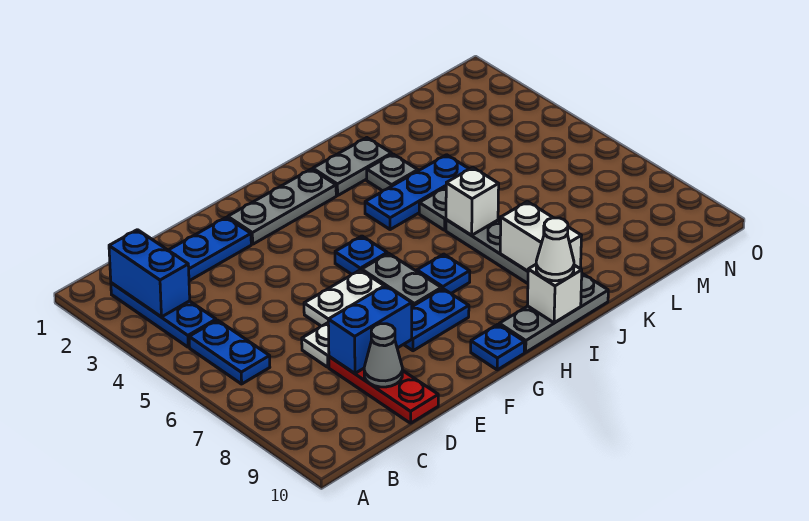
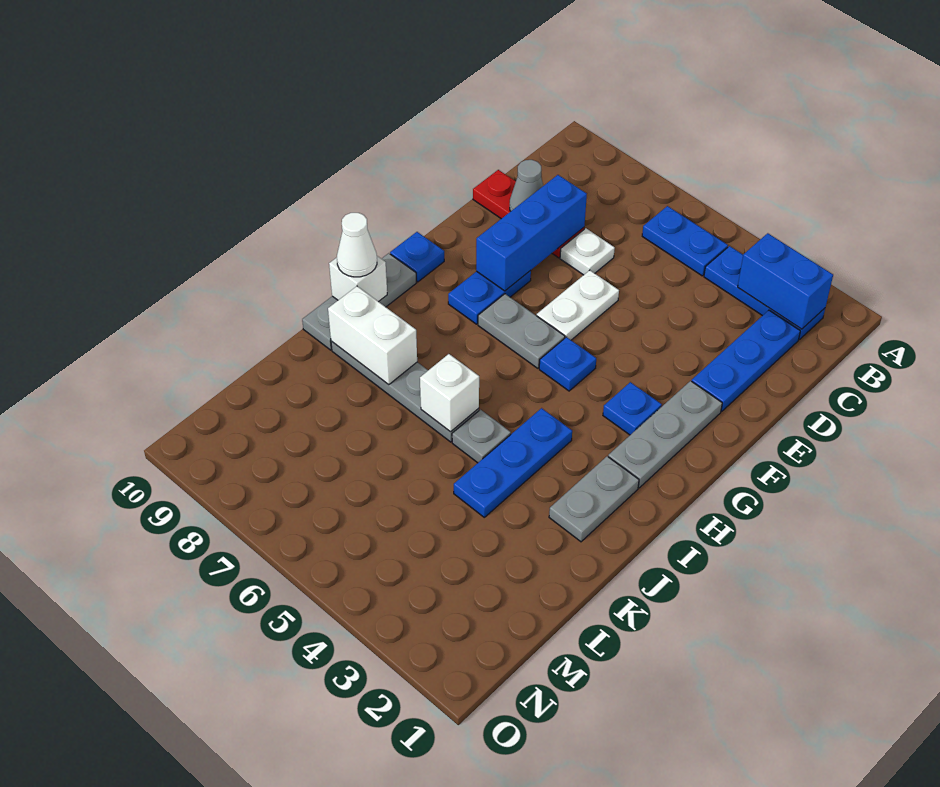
blue 1x2 brick [328,285,412,373] -> blue 1x3 brick [476,175,587,291]
blue 1x1 plate [417,254,470,293] -> blue 1x1 plate moved to [603,382,662,435]
grey 1x1 plate [367,154,418,191] -> none

